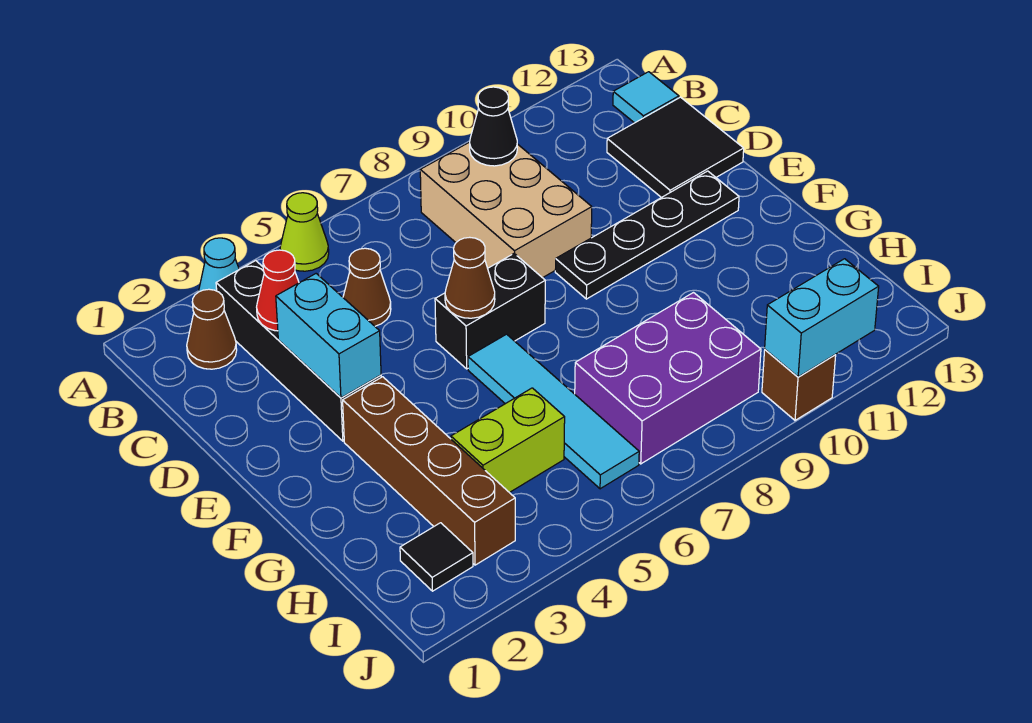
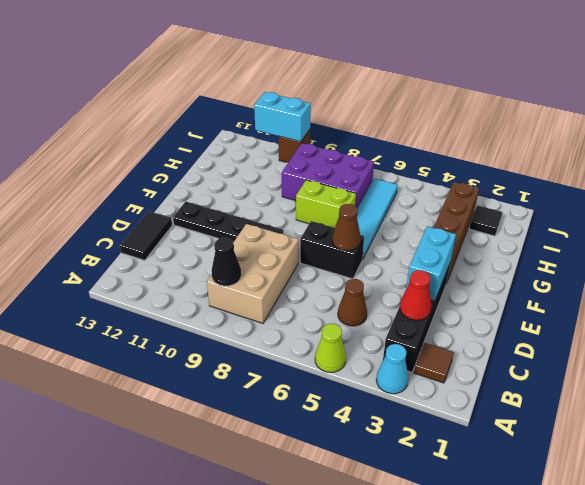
brown 1x1 cone [187,289,237,369] -> brown 1x1 tile [414,343,454,383]
cyan 1x1 tile [613,72,679,123] -> none
black 2x2 tile [607,97,744,198] -> black 1x2 tile [120,211,172,260]
lime 1x2 brick [451,388,565,493] -> lime 1x2 brick moved to [296,180,356,228]

